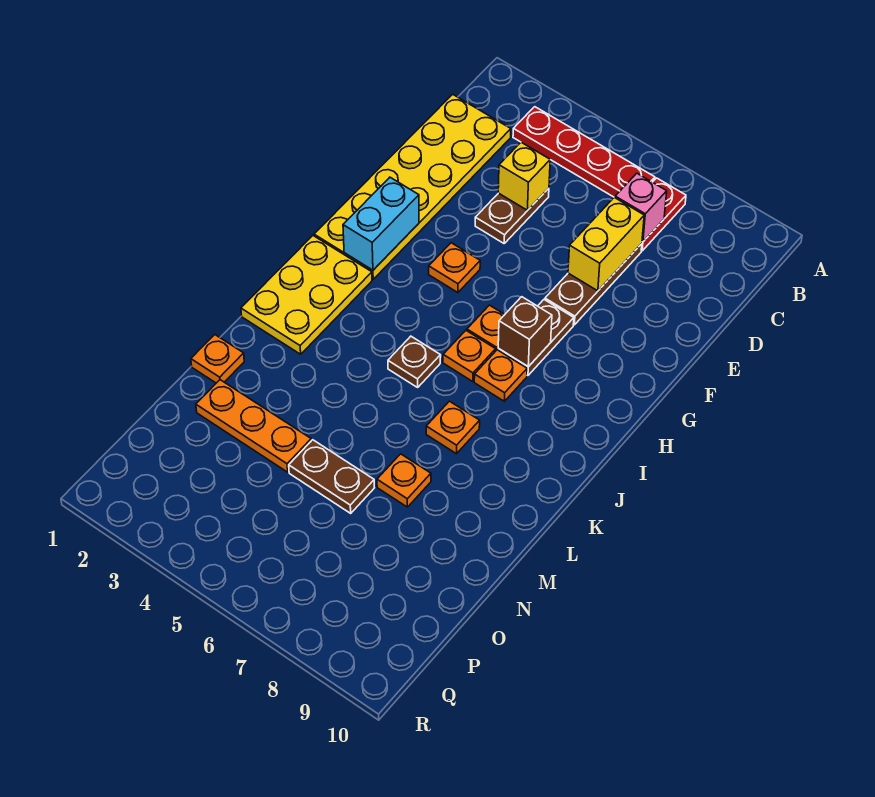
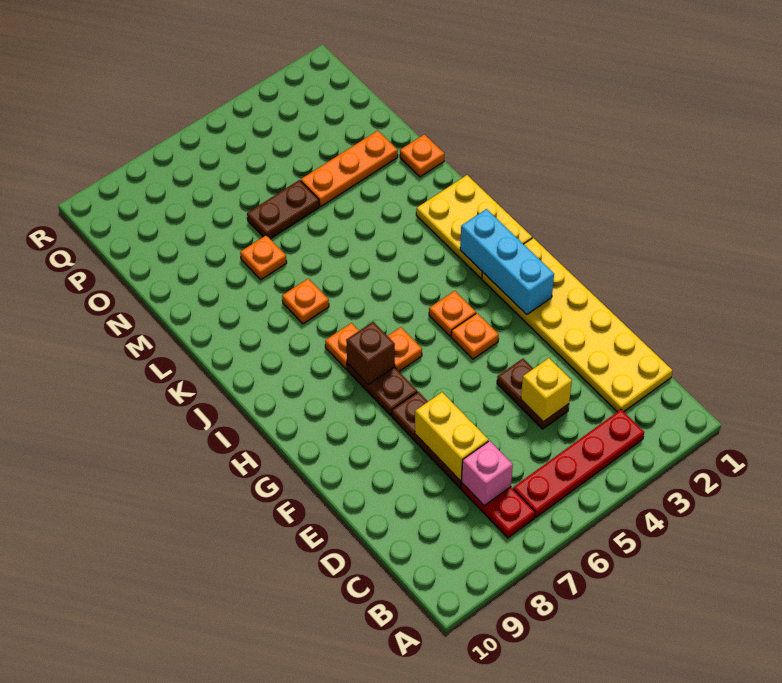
cyan 1x2 brick [343,177,419,270] -> cyan 1x3 brick [460,209,554,315]
orange 1x1 plate [443,331,496,382] -> orange 1x1 plate moved to [429,291,476,336]
brown 1x1 plate [388,336,441,387] -> none

